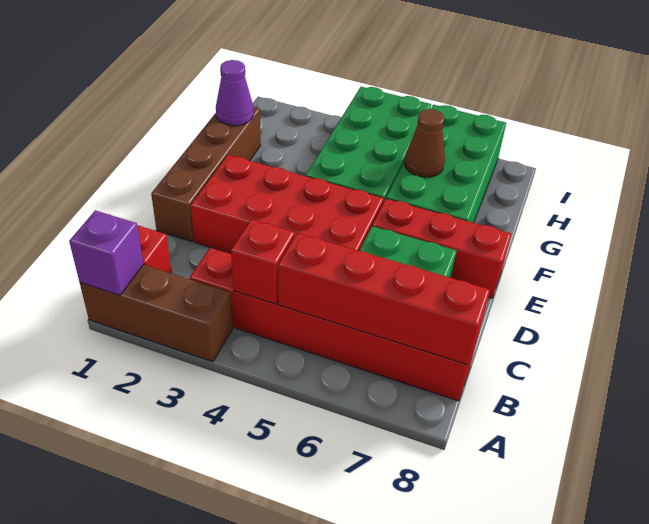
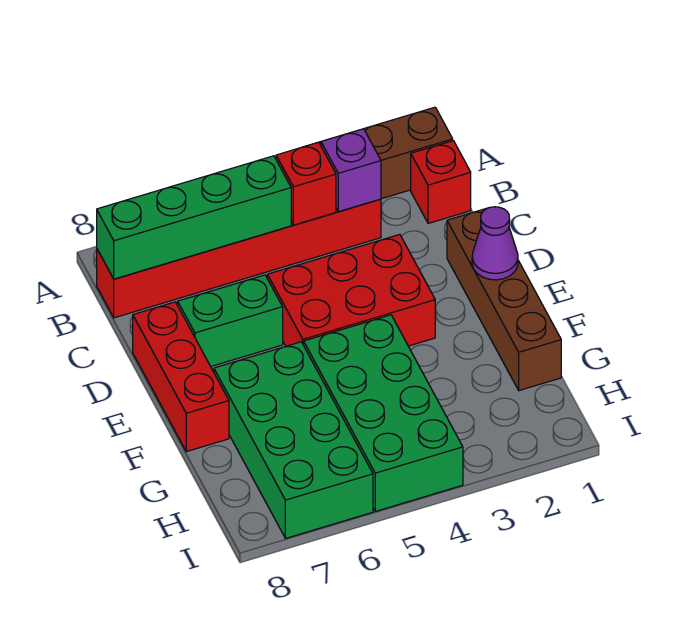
purple 1x1 brick [69,210,144,295] -> purple 1x1 brick moved to [321,129,381,212]
red 1x4 brick [278,233,490,365] -> green 1x4 brick [97,156,291,279]
red 2x4 brick [191,155,384,253] -> red 2x3 brick [267,235,435,346]
red 1x3 brick [372,199,511,298] -> red 1x3 brick turned to [133,302,229,452]
purple 1x1 cone [216,60,254,126] -> purple 1x1 cone moved to [472,207,518,280]
brown 1x1 cone [404,109,445,177] -> none

